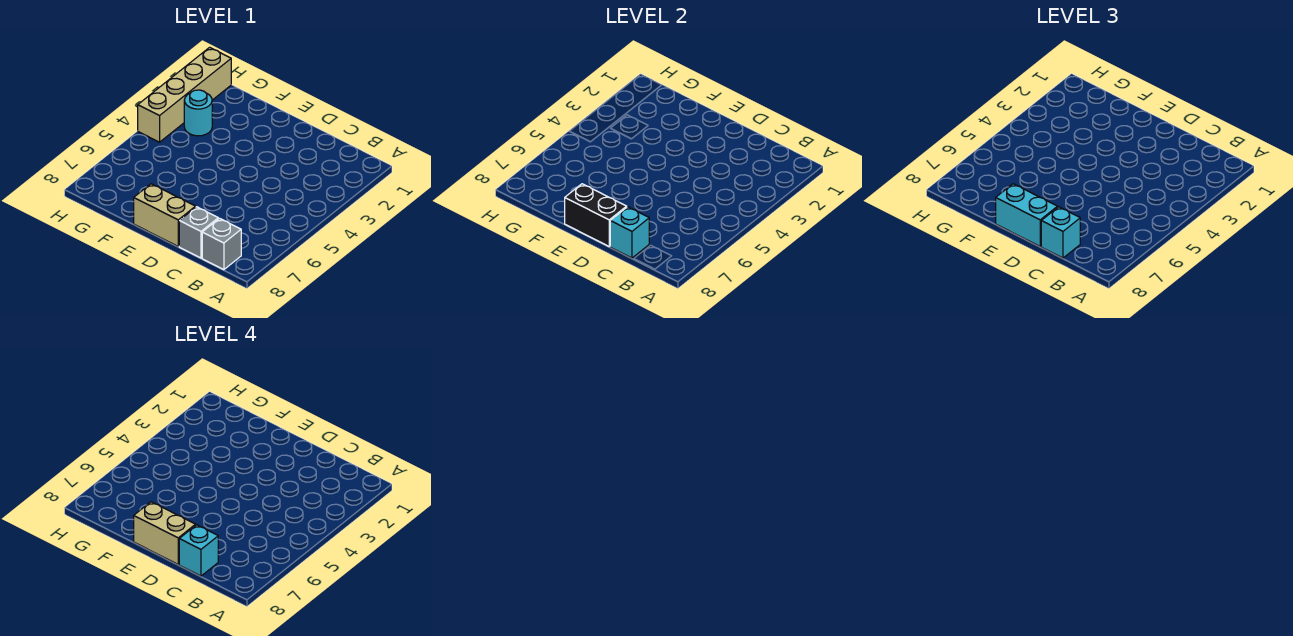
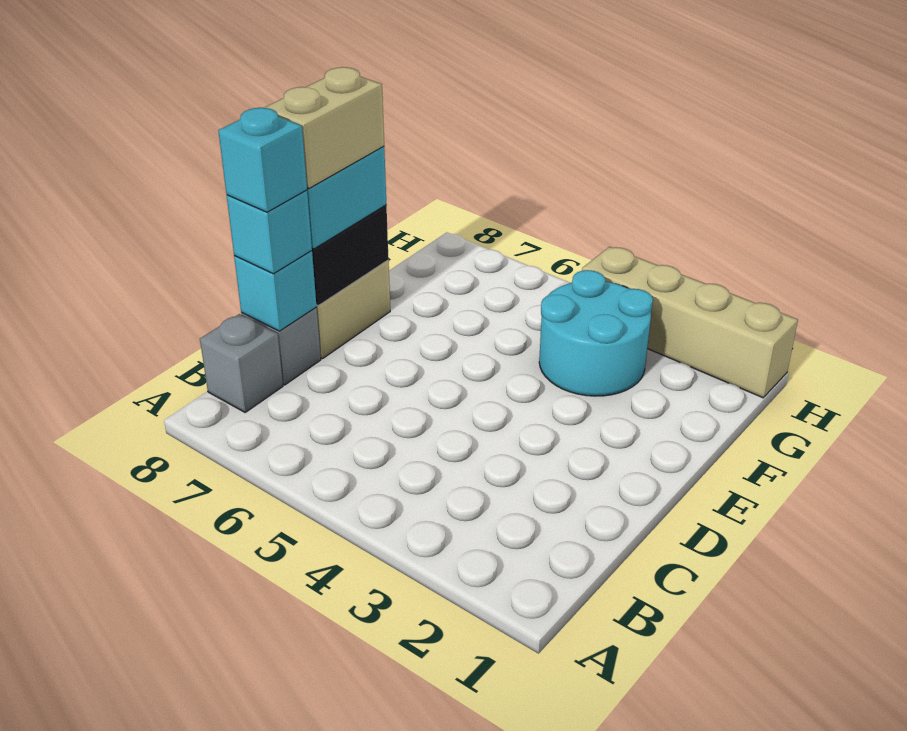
cyan 1x1 round brick [184,90,212,136] -> cyan 2x2 round brick [539,270,653,396]

